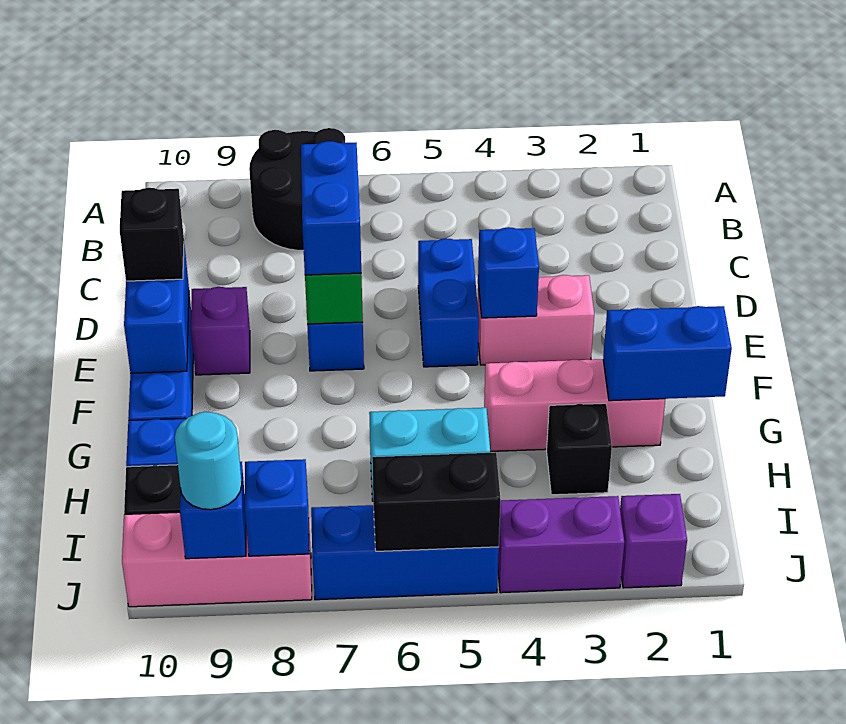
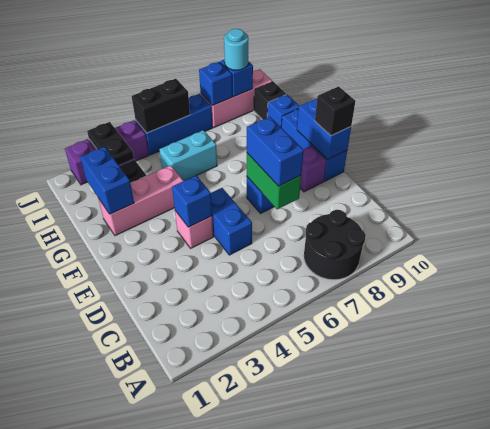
pink 1x2 brick [477,275,594,365] -> pink 1x1 brick [175,211,213,248]
blue 1x2 brick [603,306,732,401] -> blue 1x2 brick turned to [80,147,134,214]
none -> black 1x2 plate [87,122,134,165]

